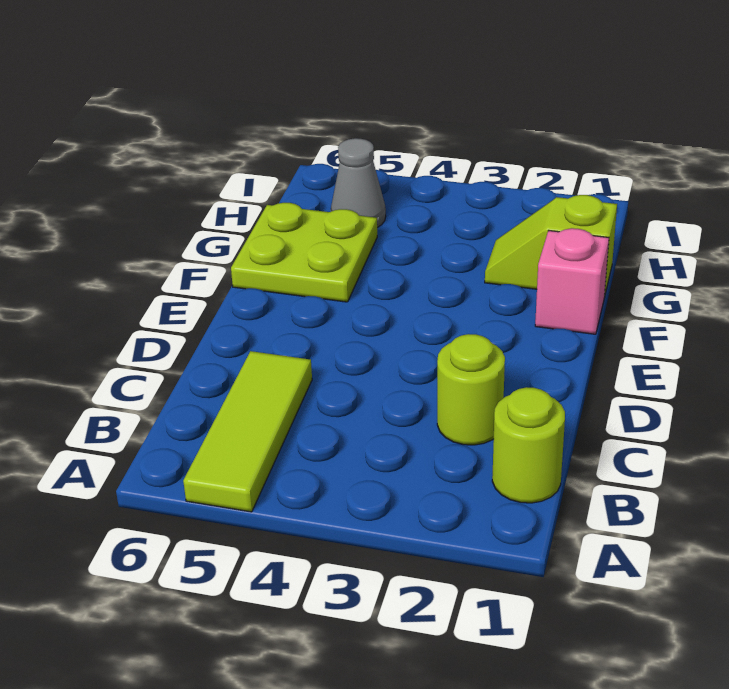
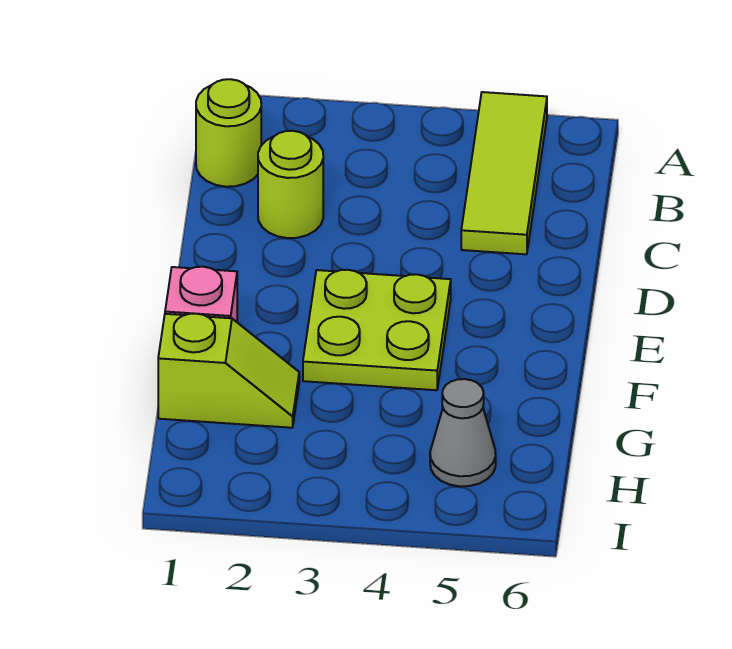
lime 2x2 plate [231,203,377,302] -> lime 2x2 plate moved to [303,270,451,390]

